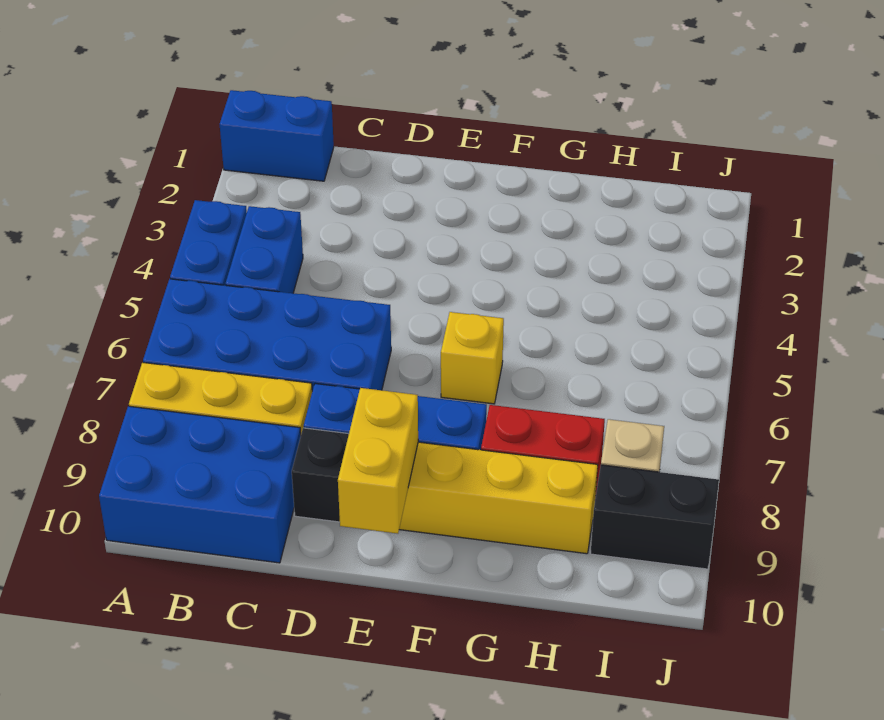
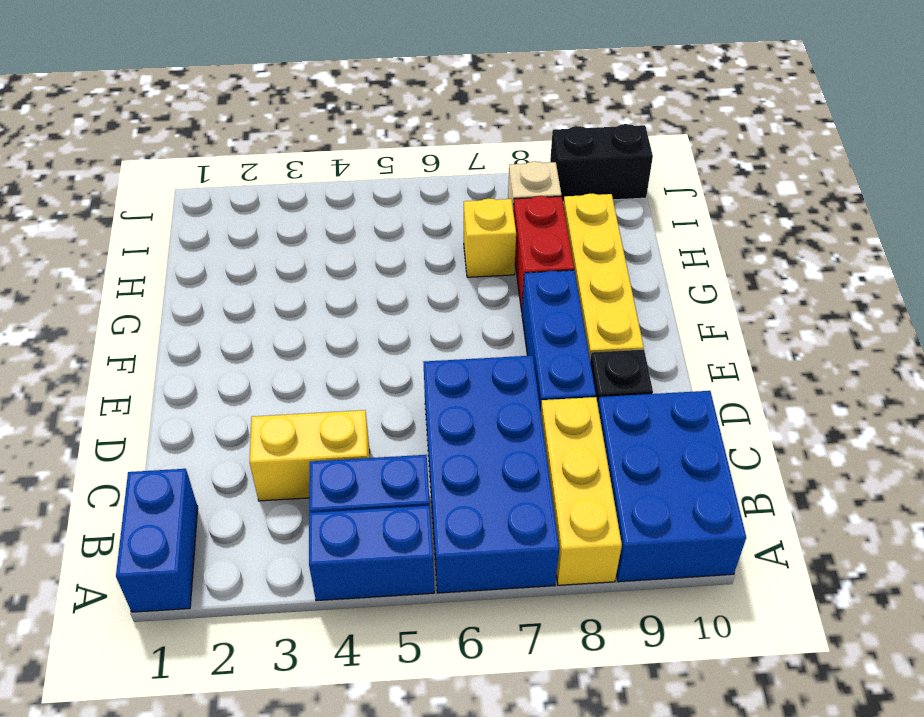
yellow 1x2 brick [338,388,418,534] -> yellow 1x2 brick moved to [249,410,370,501]
yellow 1x1 brick [441,312,504,404] -> yellow 1x1 brick moved to [464,199,516,277]
black 1x2 brick [591,465,719,569] -> black 1x2 brick turned to [550,124,653,202]

